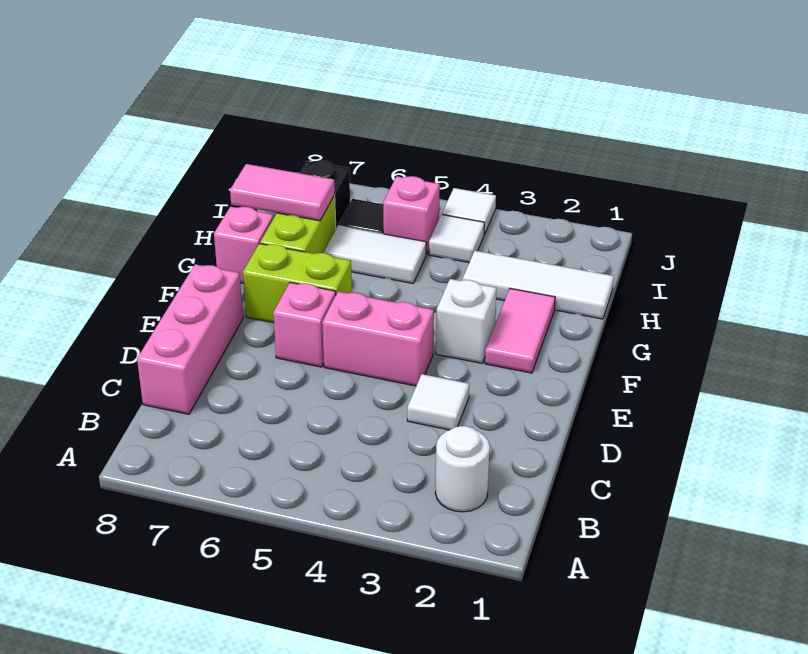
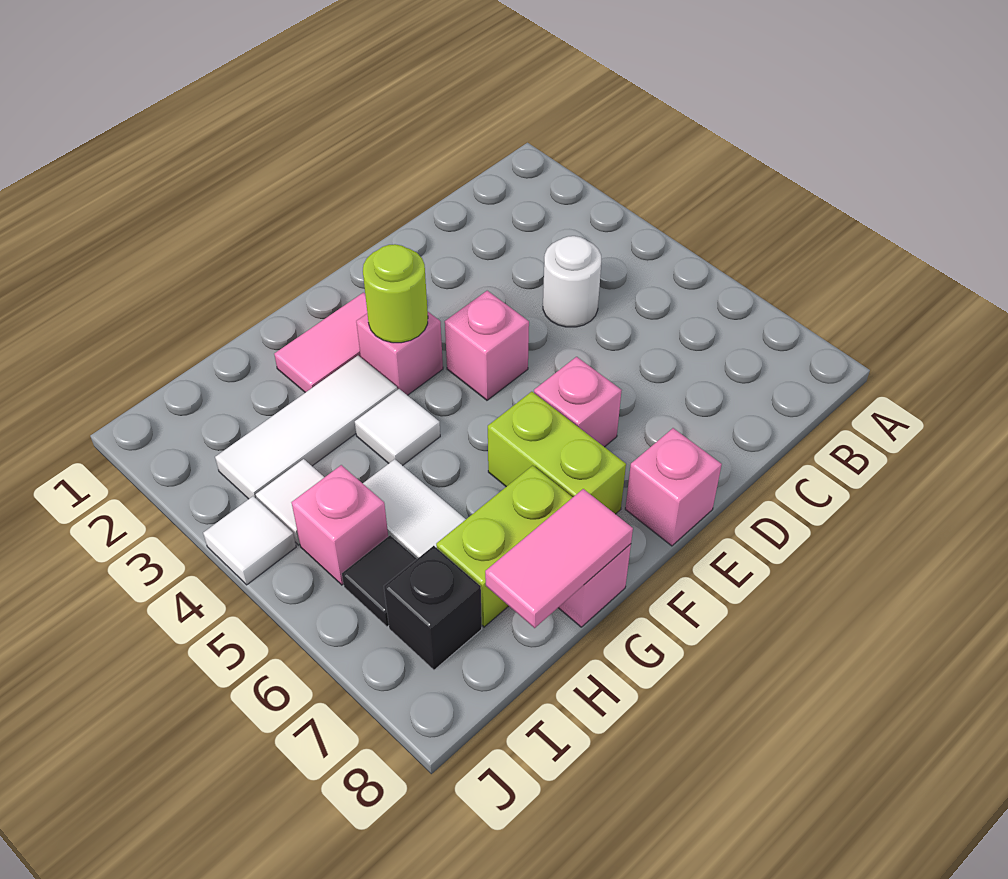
white 1x1 round brick [435,426,490,512] -> white 1x1 round brick moved to [543,236,601,327]
pink 1x3 brick [137,264,243,414] -> pink 1x1 brick [625,428,722,546]
white 1x1 tile [407,374,469,430] -> white 1x1 tile moved to [355,389,440,466]
pink 1x2 brick [322,292,434,386] -> pink 1x1 brick [445,291,529,400]
white 1x1 brick [436,279,496,363] -> pink 1x1 brick [356,312,443,395]
none -> lime 1x1 round brick [363,244,428,343]
white 1x3 tile [463,251,614,319] -> white 1x3 tile turned to [215,356,397,499]
pink 1x2 tile [230,164,335,221] -> pink 1x2 tile turned to [485,489,633,628]

